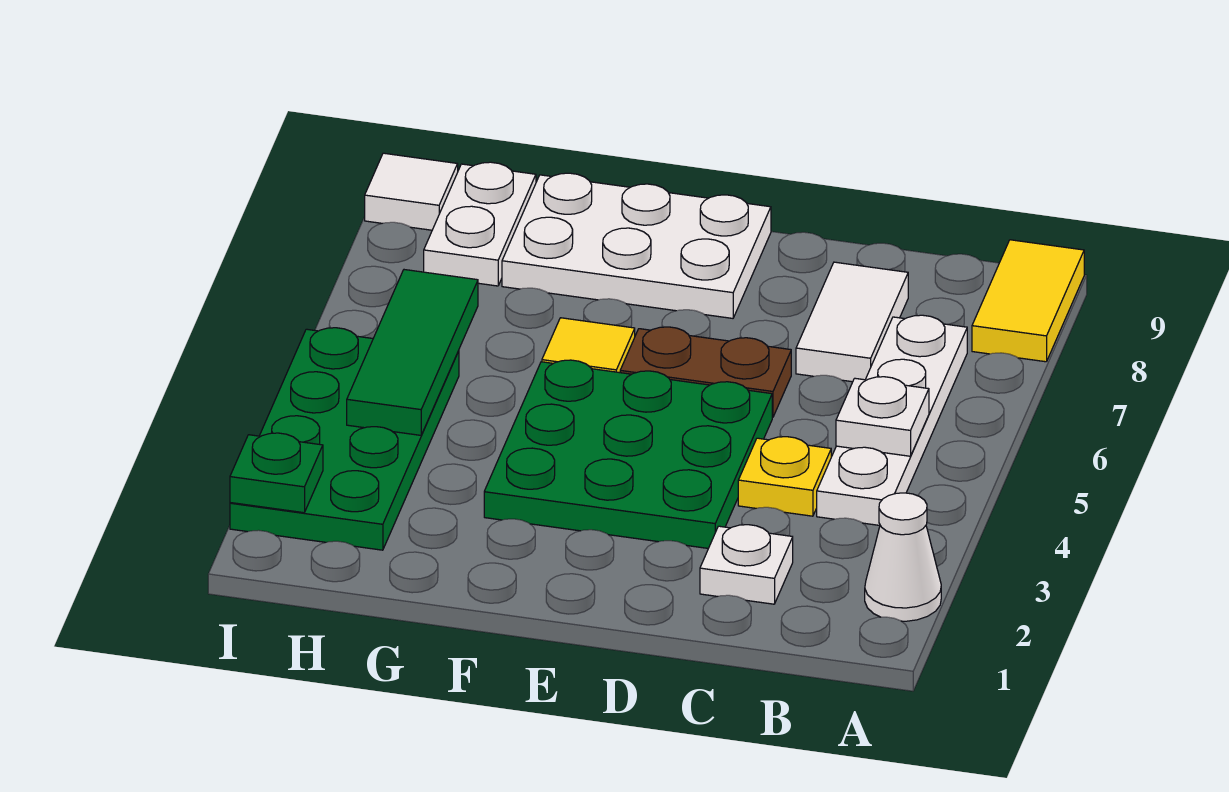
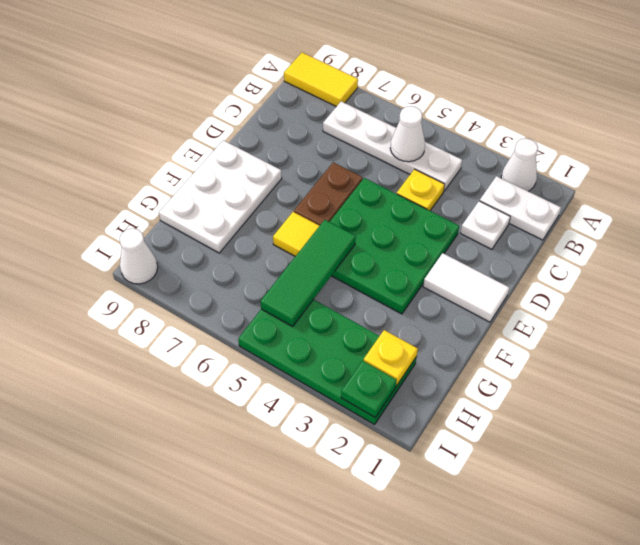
white 1x1 plate [836,377,929,456] -> white 1x1 cone [390,106,425,162]
white 1x2 tile [796,262,908,382] -> white 1x2 tile moved to [423,253,509,322]
none -> yellow 1x1 plate [363,330,418,385]
green 1x3 tile [347,270,478,435] -> green 1x3 tile turned to [260,220,356,326]
white 1x2 plate [424,162,536,286] -> white 1x2 plate moved to [480,176,561,240]
white 1x1 tile [365,153,458,230] -> white 1x1 cone [120,229,158,284]

